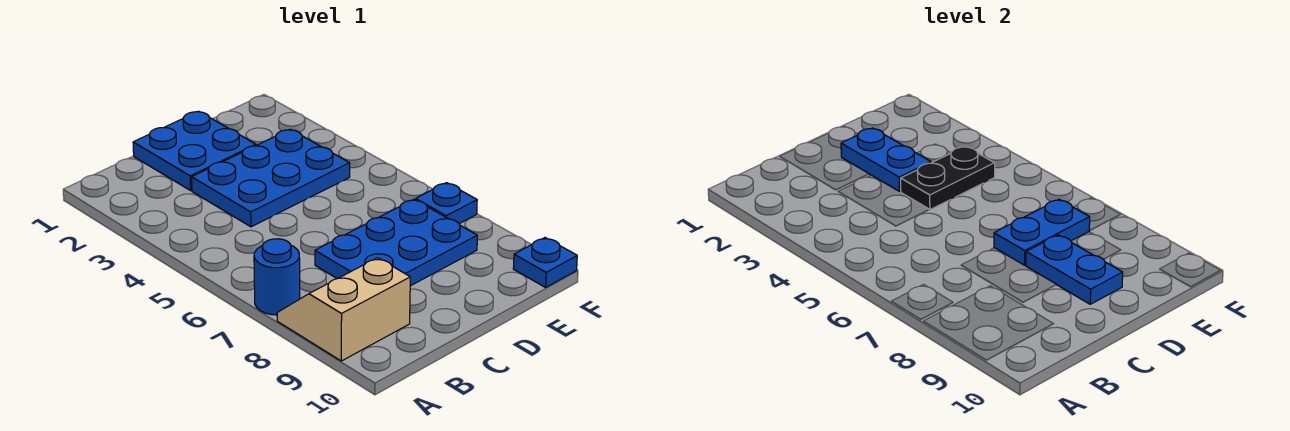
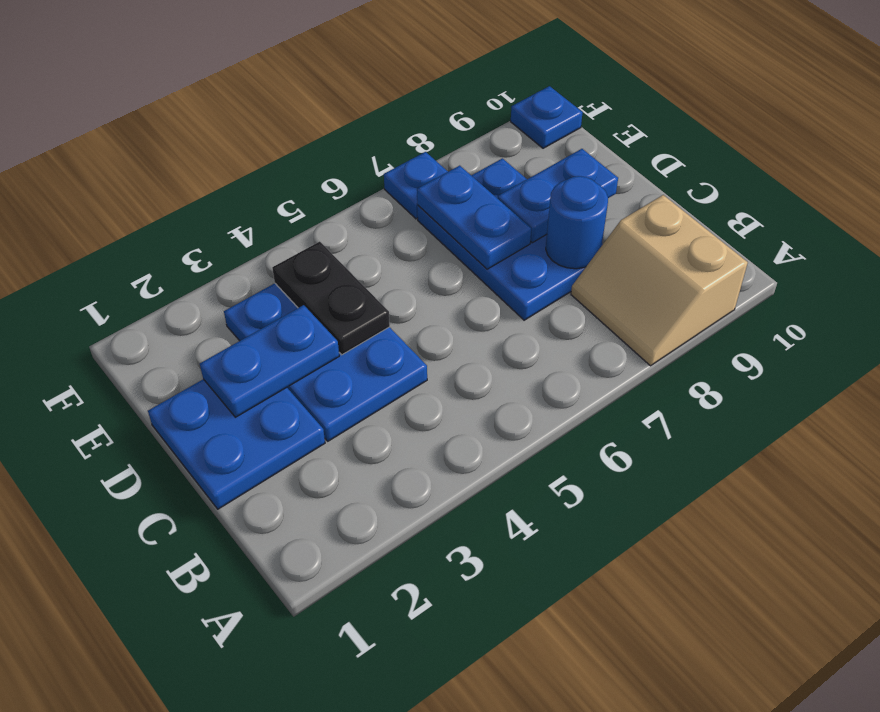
blue 1x1 round brick [254,239,300,315] -> blue 1x1 round brick moved to [546,176,608,269]

